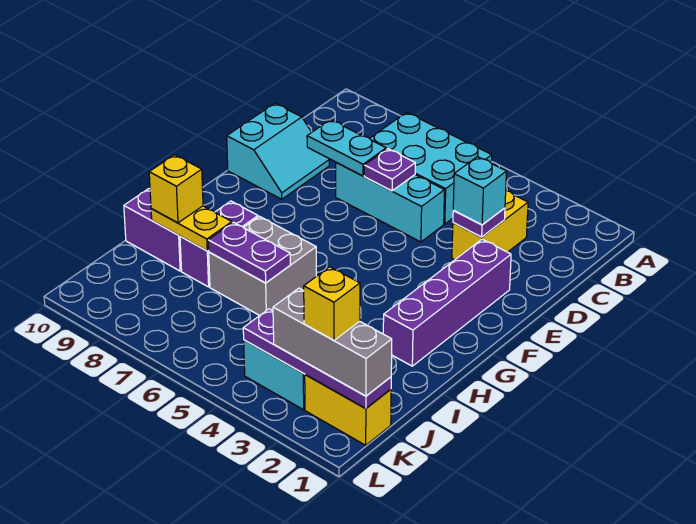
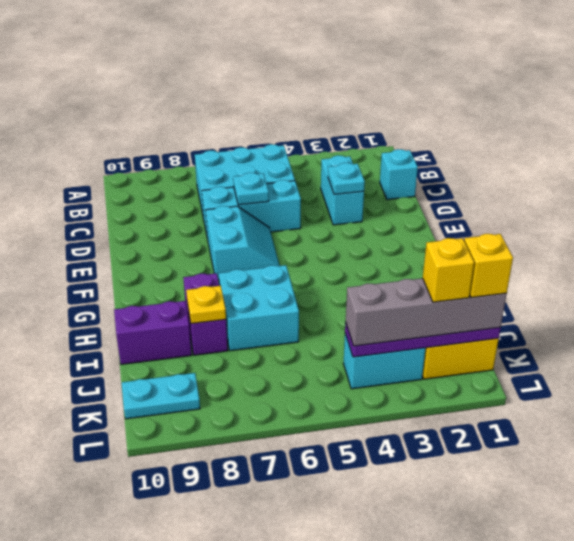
yellow 1x2 brick [452,191,528,260] -> cyan 1x2 brick [321,155,364,225]
purple 1x1 plate [453,208,505,237] -> cyan 1x1 plate [328,163,365,195]
cyan 1x1 brick [453,157,507,225] -> cyan 1x1 brick moved to [380,149,418,200]
purple 1x1 plate [364,149,415,191] -> cyan 1x1 plate [233,173,269,205]
cyan 1x2 plate [307,120,386,176] -> cyan 1x2 plate moved to [122,373,200,419]
cyan 2x2 slope [227,103,329,199] -> cyan 2x2 slope moved to [206,206,280,280]
purple 1x4 brick [383,239,511,366] -> none
grey 2x2 brick [209,216,316,315] -> cyan 2x2 brick [219,265,299,351]
purple 1x2 plate [208,222,291,283] -> none
yellow 1x2 plate [151,206,232,251] -> yellow 1x1 plate [186,286,226,324]
yellow 1x1 brick [149,155,203,223] -> yellow 1x1 brick moved to [464,234,513,298]
grey 1x3 brick [273,288,392,396] -> grey 1x4 brick [346,278,507,346]

